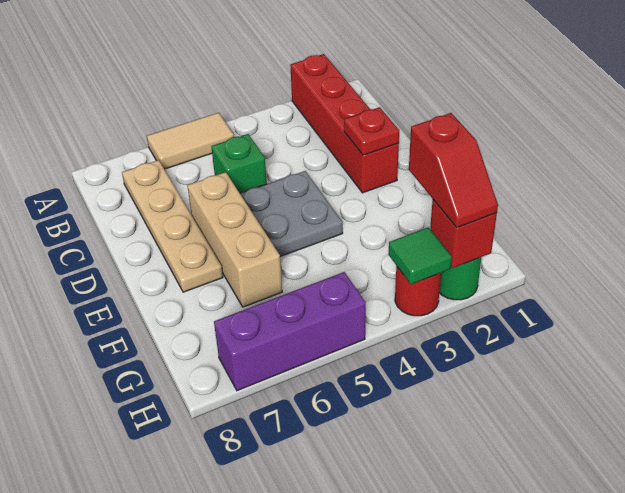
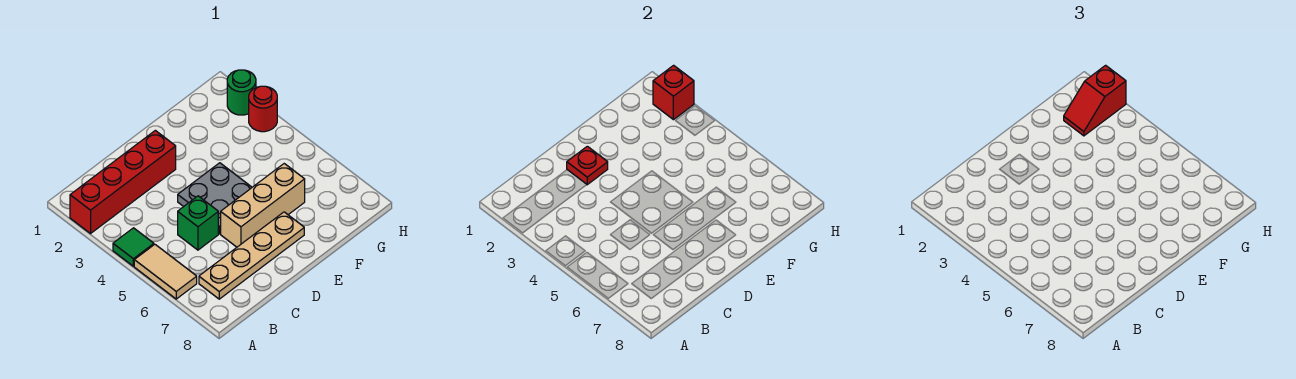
red 1x2 slope [409,113,498,227] -> red 1x2 slope turned to [1064,65,1126,136]
green 1x1 tile [388,227,452,284] -> green 1x1 tile moved to [113,228,154,266]
purple 1x3 brick [214,272,366,391] -> none

